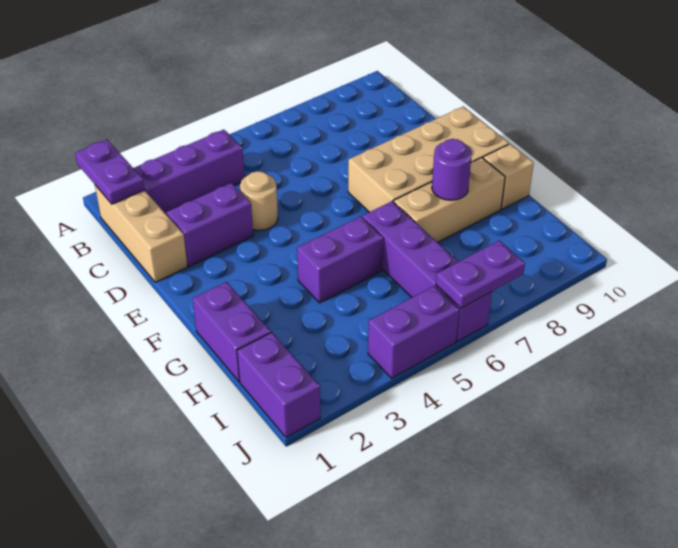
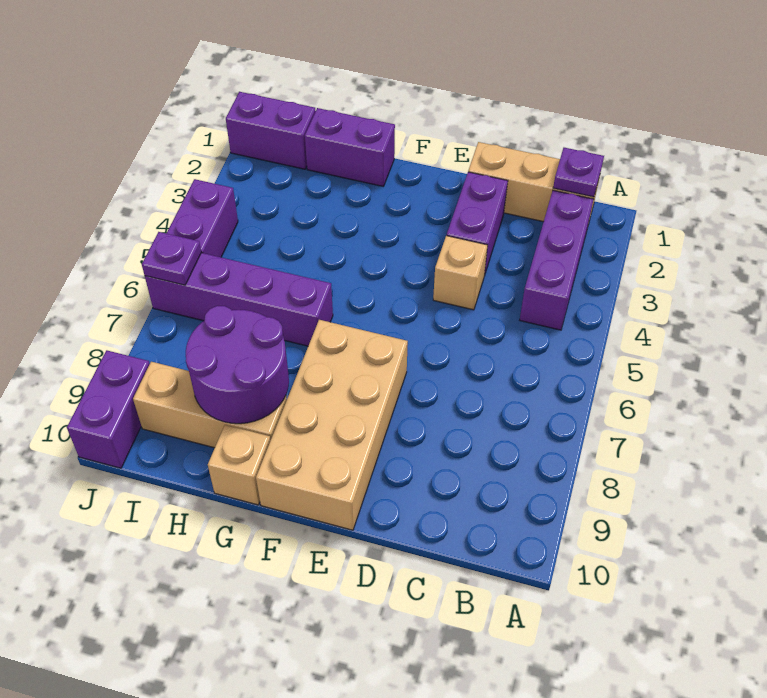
purple 1x2 plate [75,140,144,204] -> purple 1x1 plate [553,148,604,197]
tan 1x1 round brick [240,171,278,230] -> tan 1x1 brick [433,236,488,310]
purple 1x2 brick [297,217,383,303] -> purple 1x2 brick moved to [67,350,150,468]
tan 1x3 brick [394,158,505,242] -> tan 1x3 brick turned to [133,362,287,448]
purple 1x1 round brick [432,139,472,200] -> purple 2x2 round brick [186,306,289,424]
purple 1x2 plate [436,241,525,308] -> purple 1x1 plate [142,232,201,285]

